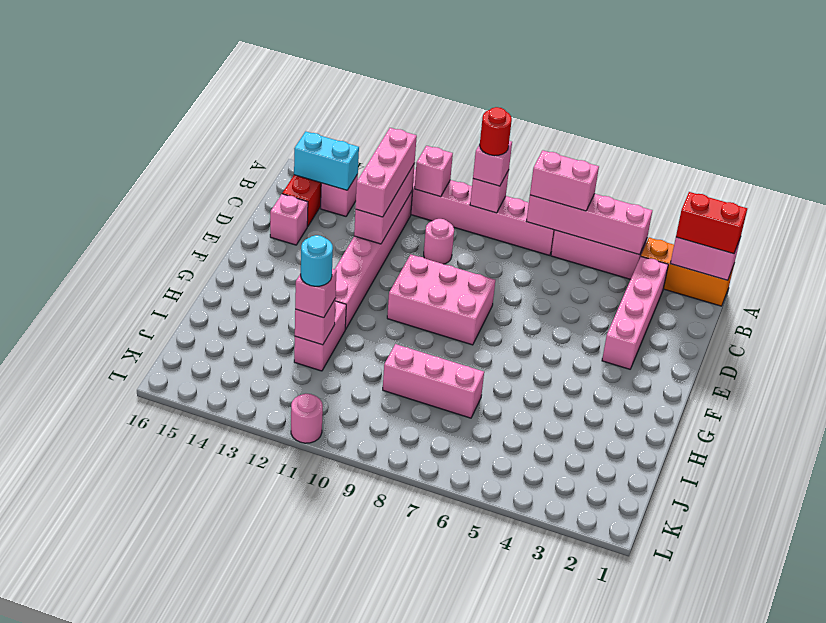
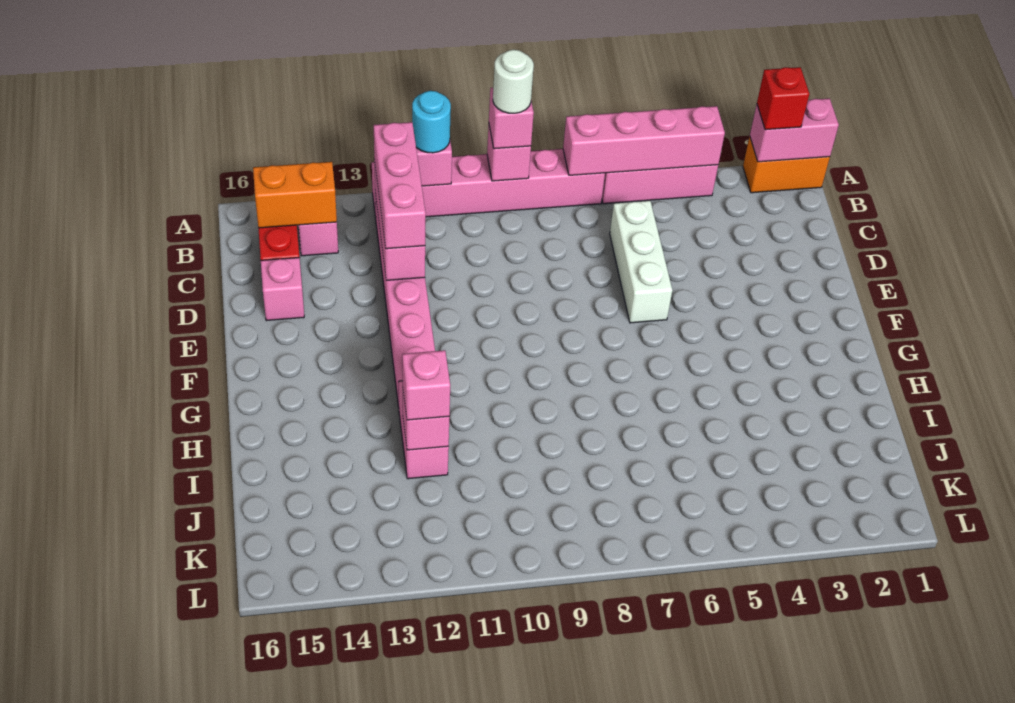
orange 1x3 brick [641,238,734,306] -> orange 1x2 brick [743,136,830,193]
red 1x2 brick [676,192,747,254] -> red 1x1 brick [757,67,809,130]
pink 1x2 brick [530,150,599,211] -> none
red 1x1 round brick [480,107,512,156] -> white 1x1 round brick [493,50,534,113]
pink 1x4 brick [602,257,668,369] -> none
cyan 1x2 brick [294,132,359,190] -> orange 1x2 brick [253,162,337,228]
none -> white 1x3 brick [610,201,672,323]
pink 1x1 round brick [424,219,454,264] -> none
pink 2x3 brick [387,254,495,345] -> none
pink 1x3 brick [383,344,484,418] -> none
cyan 1x1 round brick [301,235,333,286] -> cyan 1x1 round brick moved to [412,91,451,153]
pink 1x1 round brick [291,394,323,443] -> none

